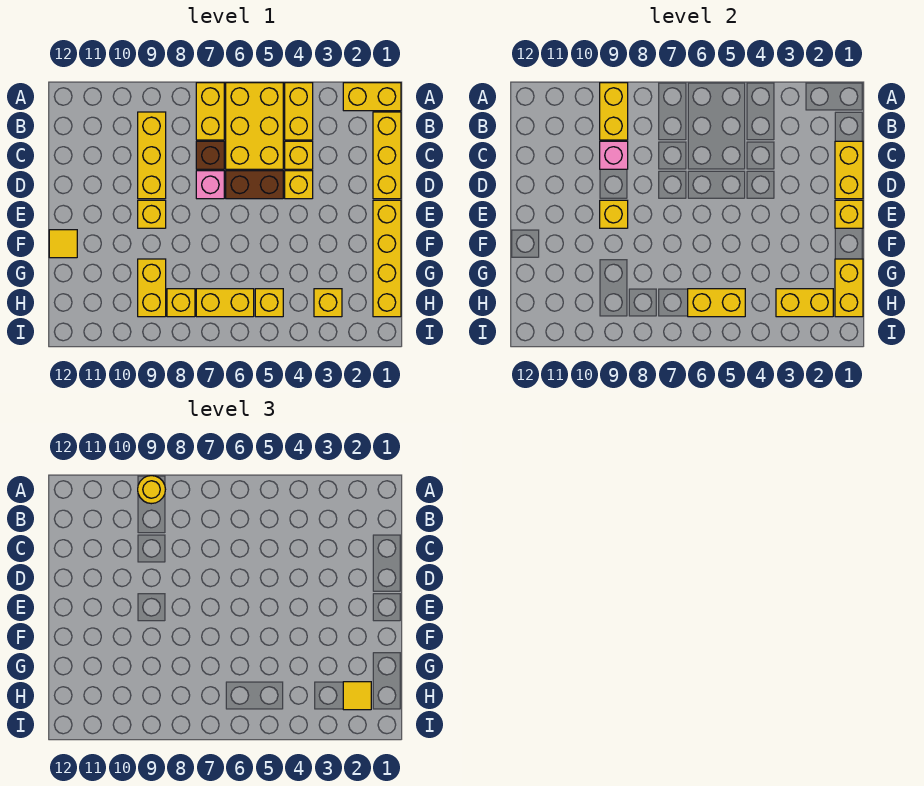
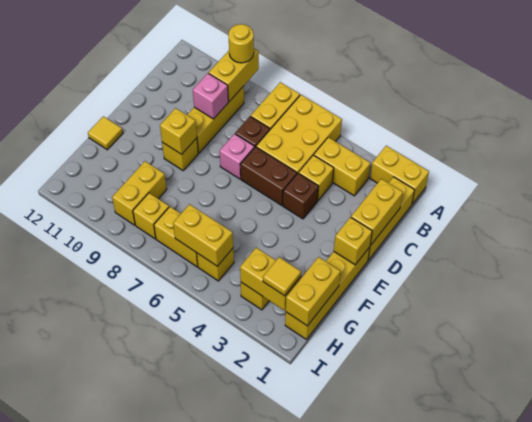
yellow 1x2 brick [285,83,313,140] -> yellow 1x2 brick turned to [314,137,370,196]
yellow 1x1 brick [285,171,313,199] -> brown 1x1 brick [283,173,319,219]

